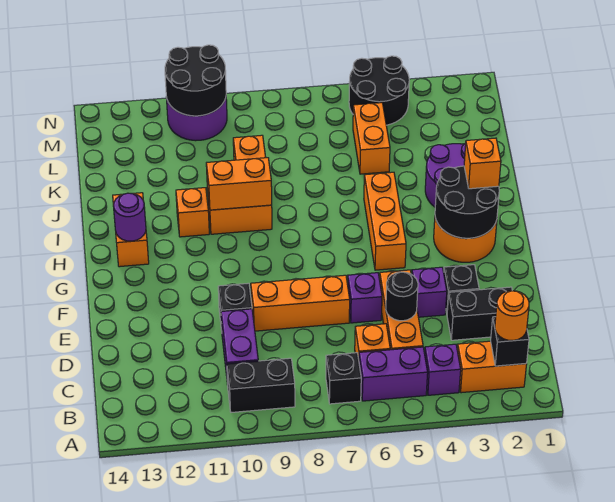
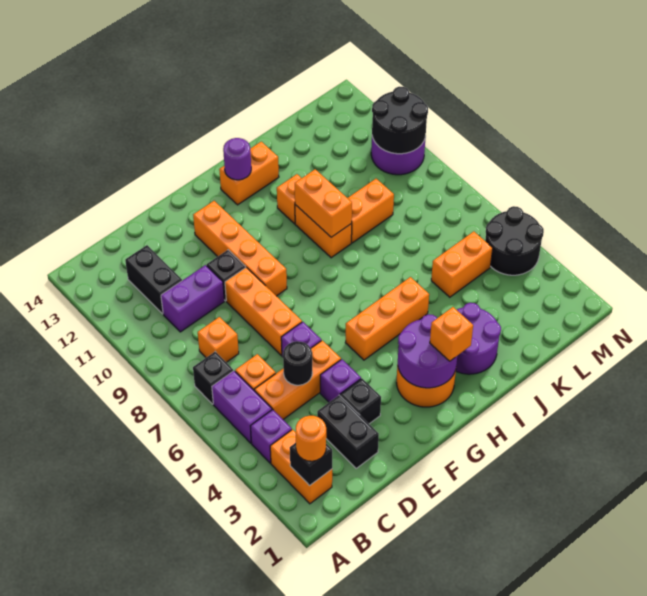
black 1x2 brick [227,358,295,412] -> black 1x2 brick moved to [125,245,182,314]
none -> orange 1x1 brick [198,317,239,362]
none -> orange 1x4 brick [193,201,287,296]
black 2x2 round brick [435,166,499,238] -> purple 2x2 round brick [398,314,457,388]

